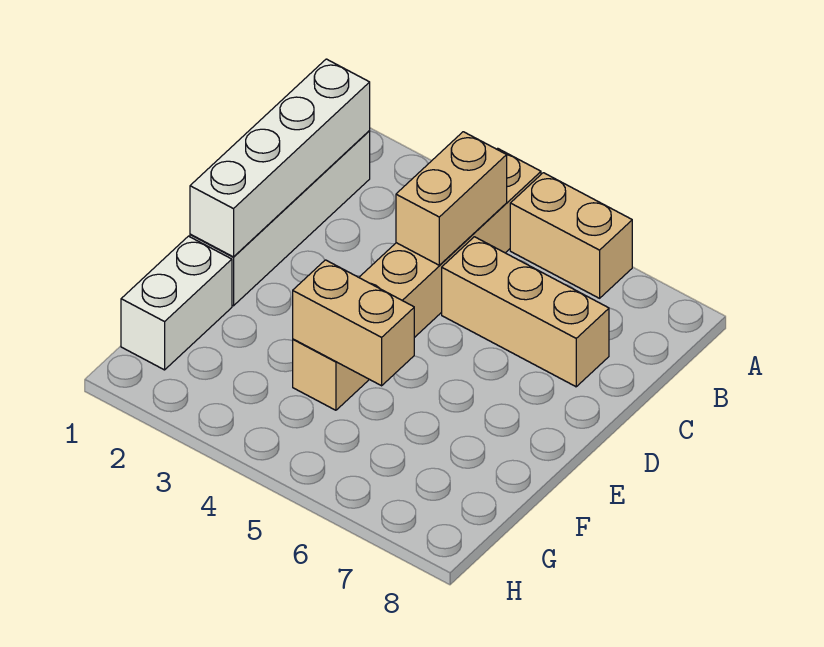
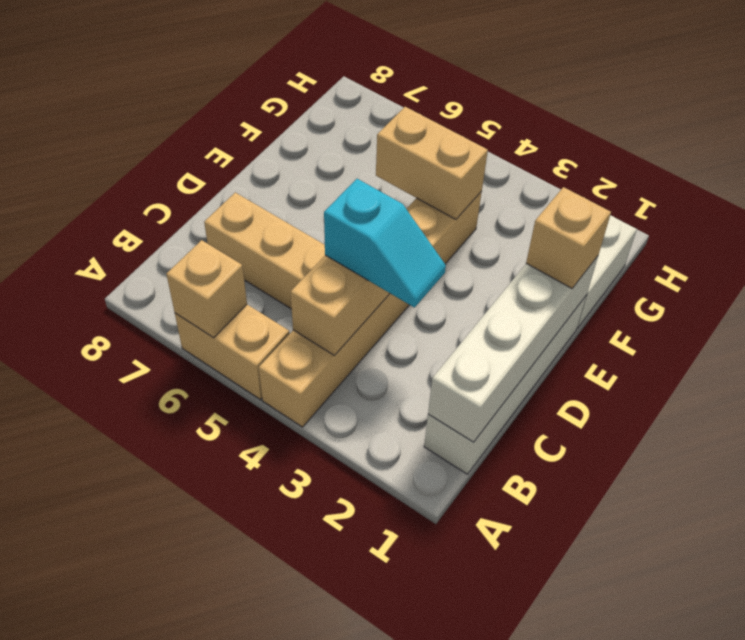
none -> tan 1x1 brick [166,240,247,338]
none -> cyan 1x2 slope [324,179,446,308]
none -> tan 1x1 brick [526,187,611,288]

